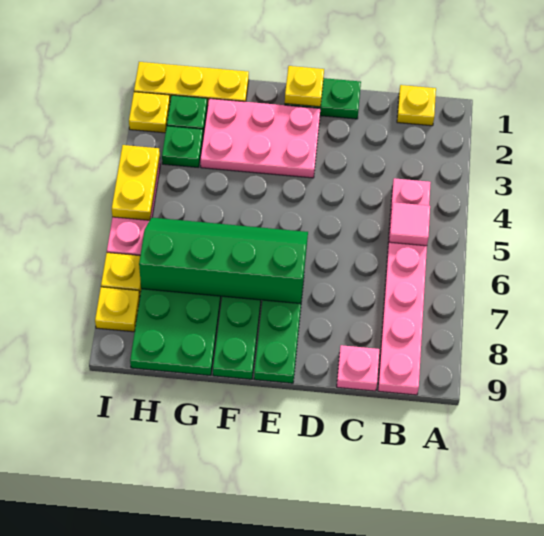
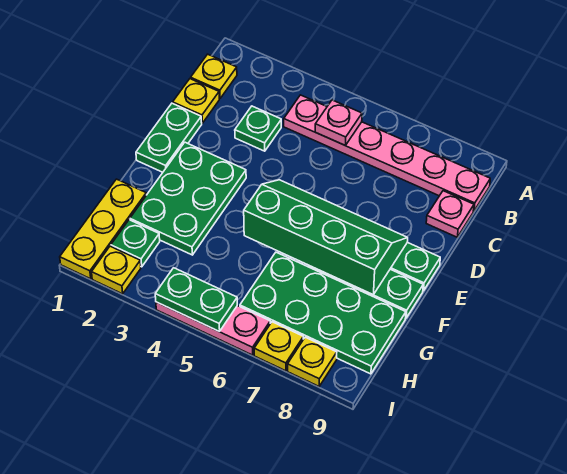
pink 1x1 tile [389,202,430,246] -> pink 1x1 plate [315,100,362,145]
yellow 1x1 plate [285,66,324,107] -> yellow 1x1 plate moved to [173,79,219,123]
pink 2x3 plate [200,99,320,178] -> green 2x3 plate [130,142,246,255]
green 2x4 slope [139,218,308,304] -> green 2x4 slope turned to [244,180,408,295]
green 1x1 plate [162,126,203,168] -> green 1x1 plate moved to [235,106,281,151]
yellow 1x2 plate [112,145,160,220] -> green 1x2 plate [155,268,237,331]

